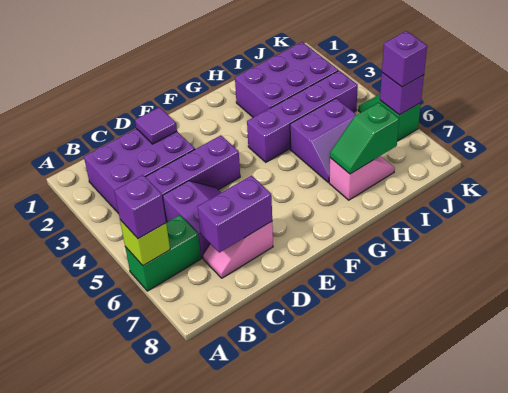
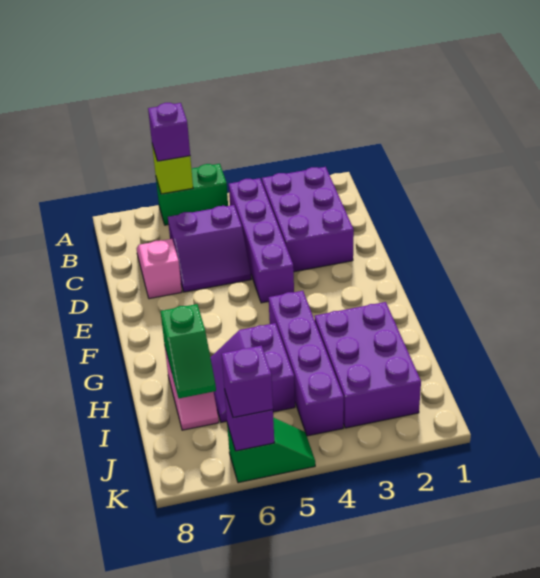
green 1x2 brick [125,215,201,291] -> green 1x2 brick turned to [156,164,228,225]
purple 1x2 brick [198,176,272,253] -> none
purple 1x1 tile [135,107,177,144] -> none
green 1x2 slope [330,103,399,174] -> green 1x2 slope turned to [160,304,216,398]

